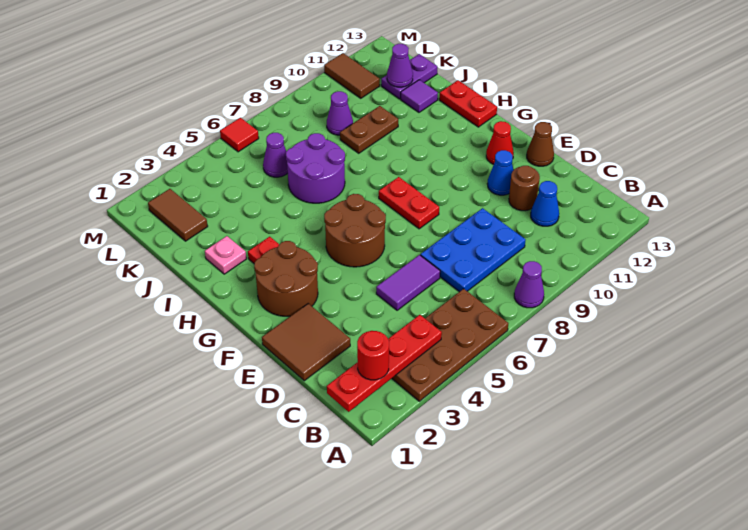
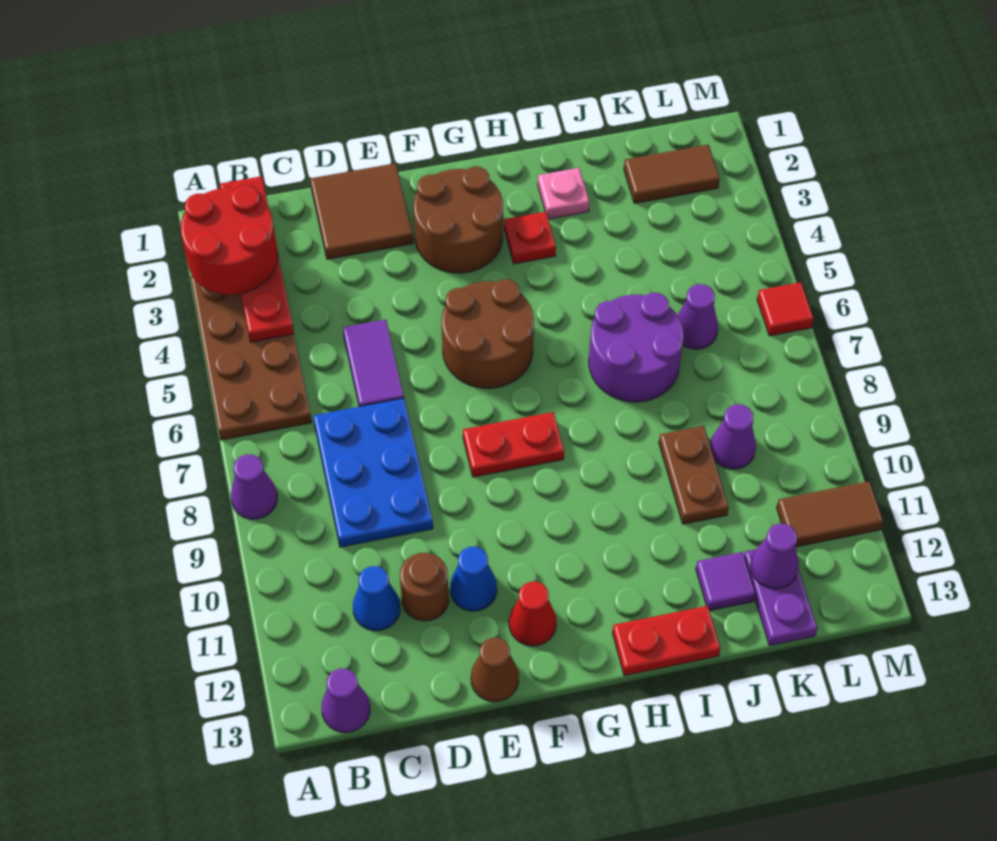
red 1x1 round brick [357,331,389,380] -> red 2x2 round brick [181,185,278,295]
none -> purple 1x1 cone [322,668,370,732]

